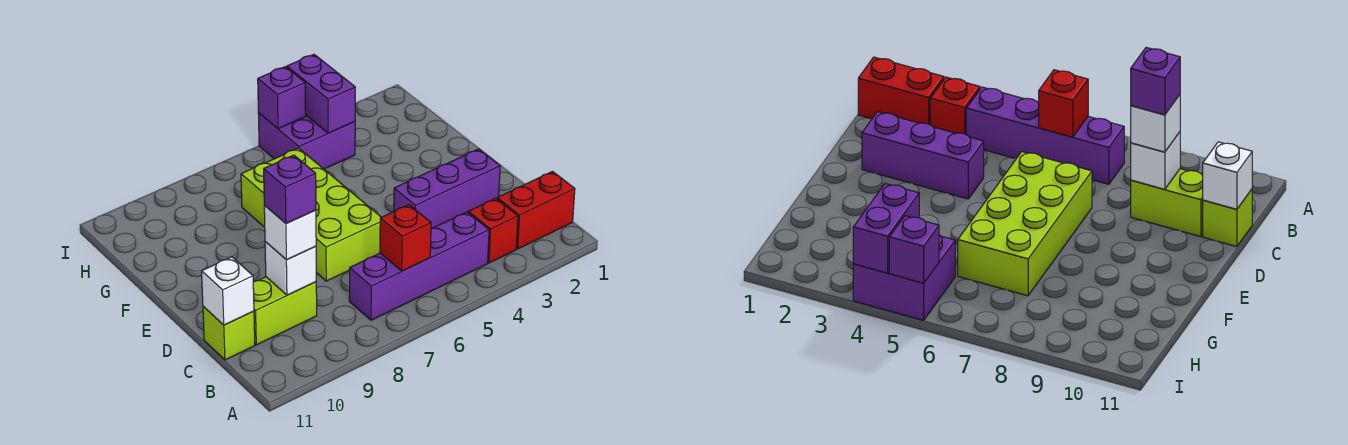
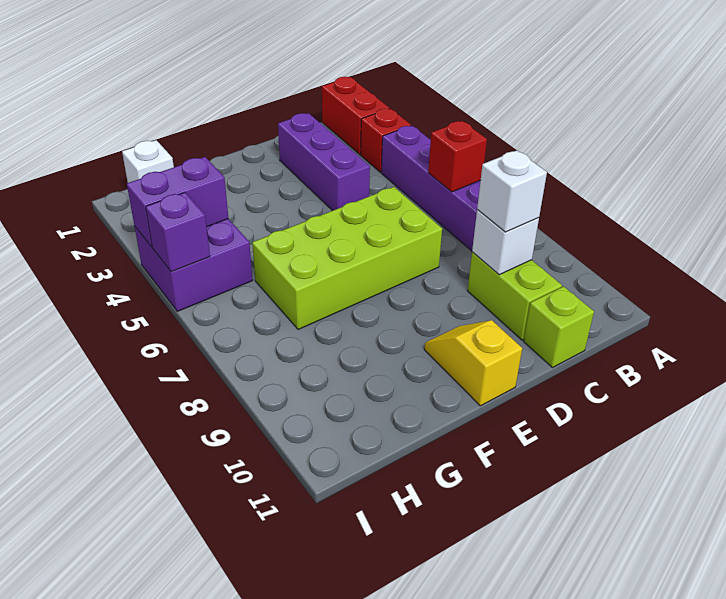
purple 1x1 brick [264,155,316,224] -> none
white 1x1 brick [202,257,254,325] -> white 1x1 brick moved to [122,140,174,183]
none -> yellow 1x2 slope [424,320,522,406]

